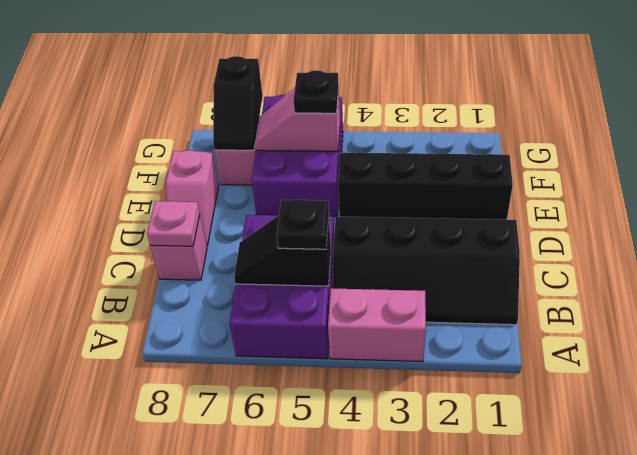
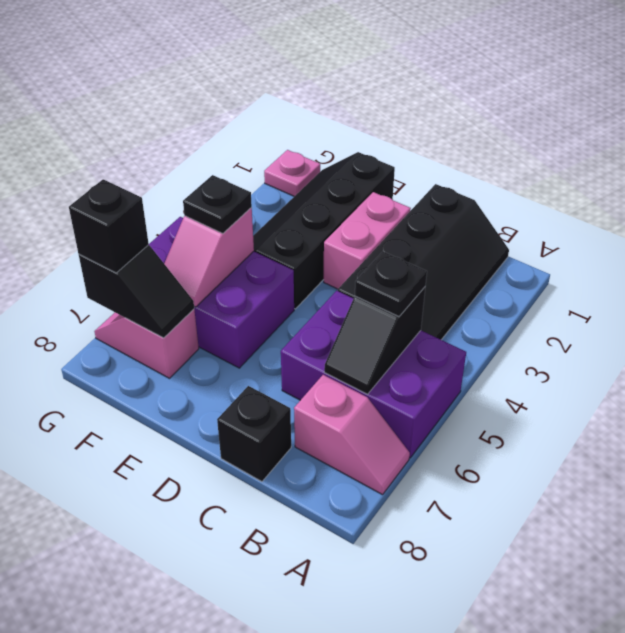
pink 1x2 brick [328,288,426,362] -> pink 1x2 brick moved to [324,192,411,289]
pink 1x1 brick [151,216,207,280] -> black 1x1 brick [217,386,291,482]
pink 1x1 plate [147,201,200,246] -> pink 1x1 plate moved to [264,150,320,196]
pink 1x2 slope [166,150,219,246] -> pink 1x2 slope moved to [294,375,410,495]
none -> black 1x1 brick [69,179,149,273]

